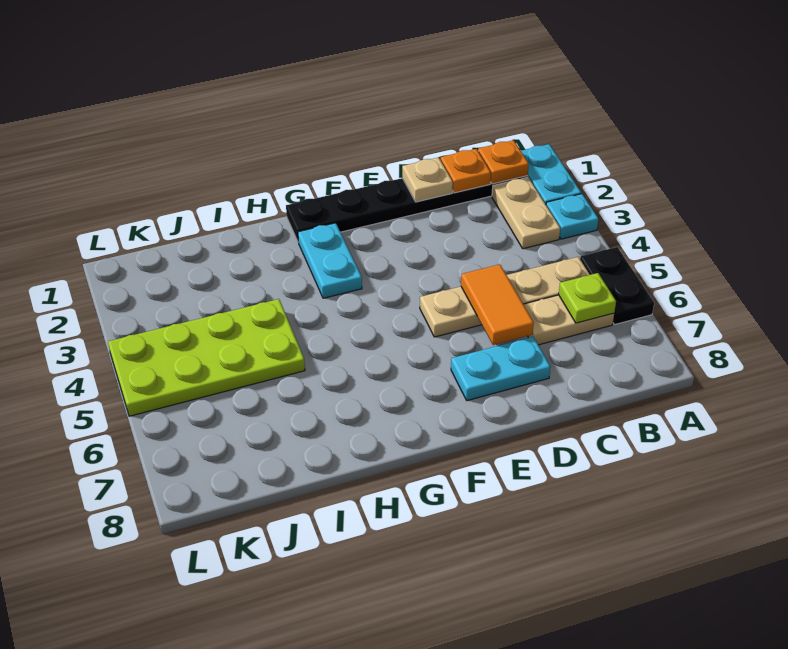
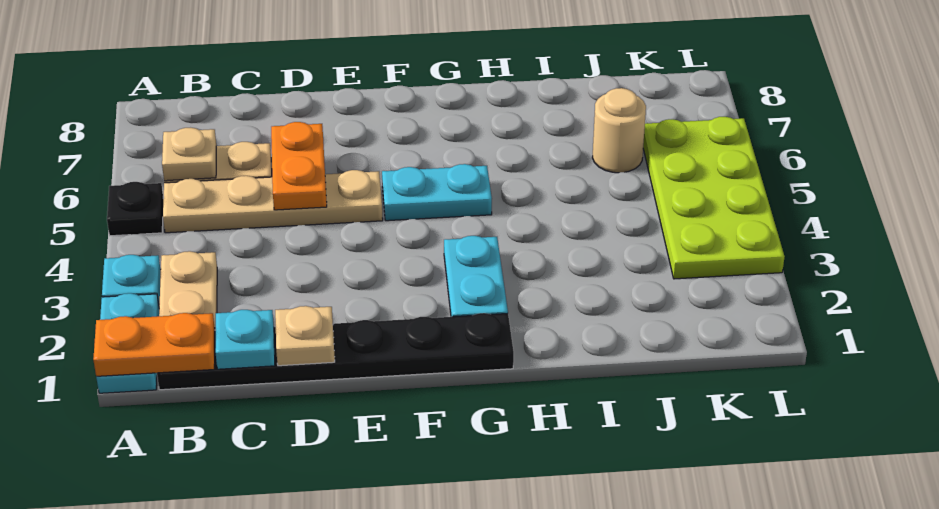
black 1x2 plate [580,247,654,325] -> black 1x1 plate [107,182,163,236]
orange 1x1 plate [478,140,529,184] -> orange 1x2 plate [93,313,215,376]
lime 1x1 plate [559,273,616,323] -> tan 1x1 plate [162,128,216,181]
orange 1x1 plate [441,149,491,193] -> cyan 1x1 plate [215,310,275,369]
orange 1x2 tile [461,264,534,345] -> orange 1x2 plate [271,122,327,210]
cyan 1x2 plate [451,337,550,401] -> cyan 1x2 plate moved to [382,164,492,221]
lime 2x4 plate [108,299,305,416] -> lime 2x4 plate turned to [643,117,785,279]
none -> tan 1x1 round brick [592,88,646,173]

